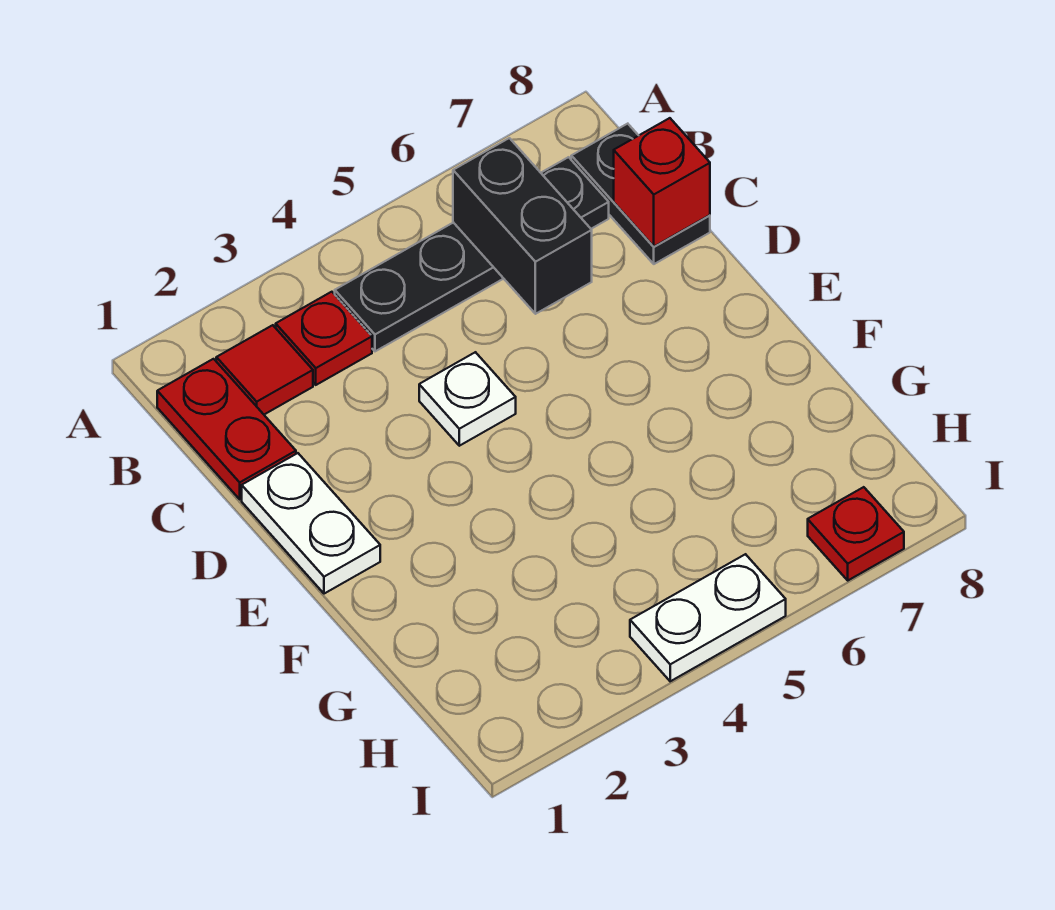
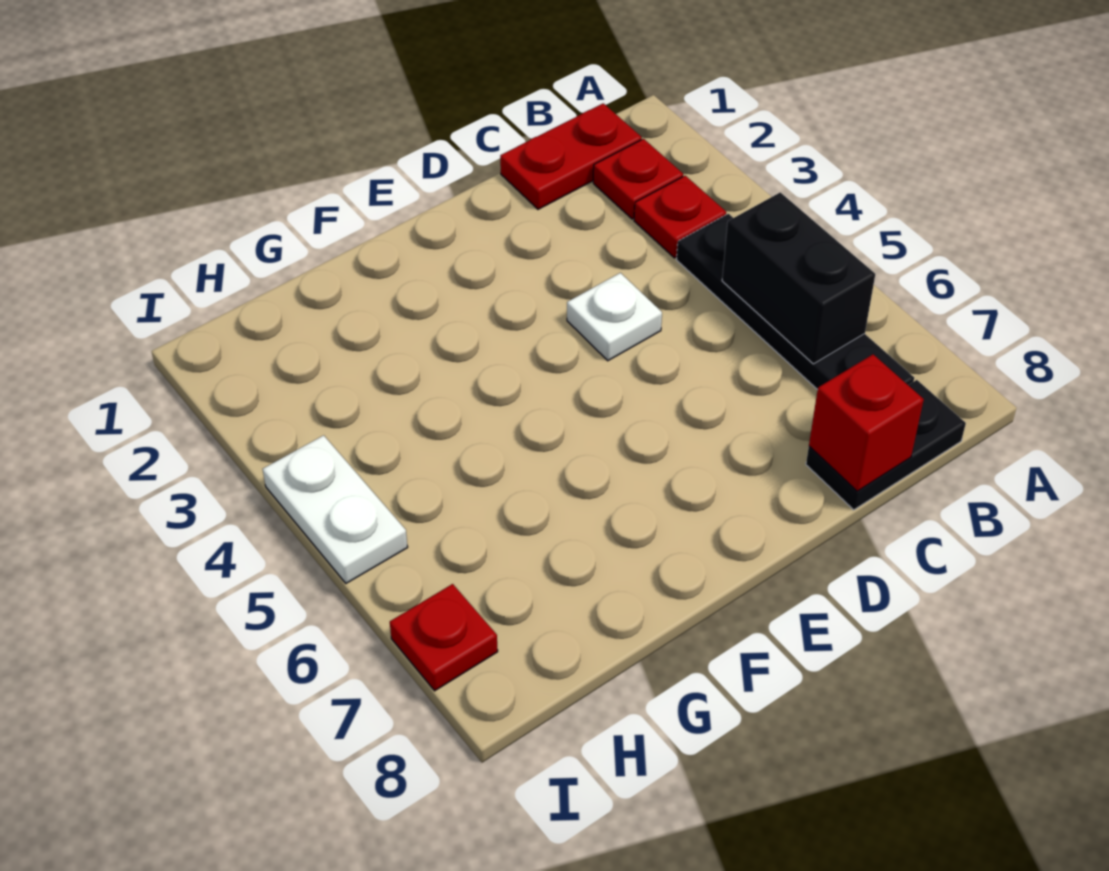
red 1x1 tile [216,325,313,414] -> red 1x1 plate [593,139,683,219]
black 1x2 brick [453,138,592,314] -> black 1x2 brick turned to [722,192,875,364]
white 1x2 plate [242,453,380,594] -> none

